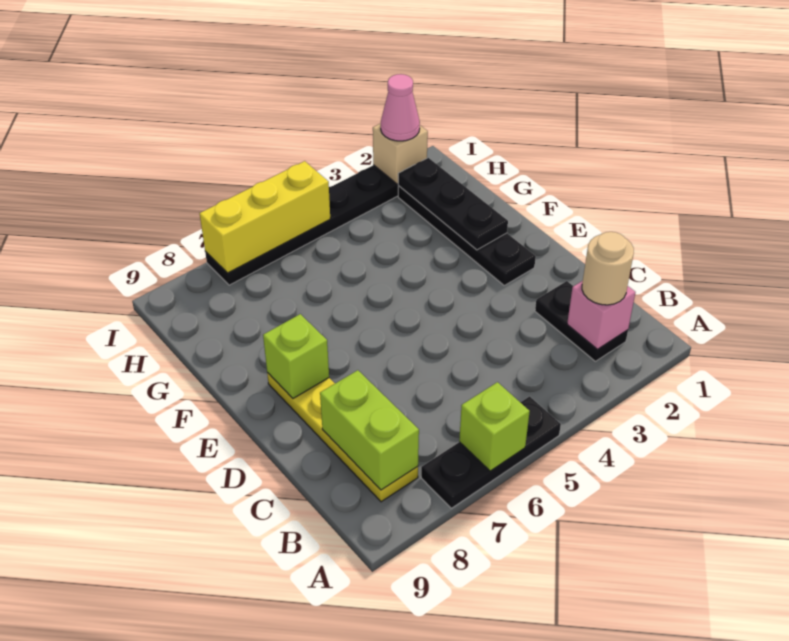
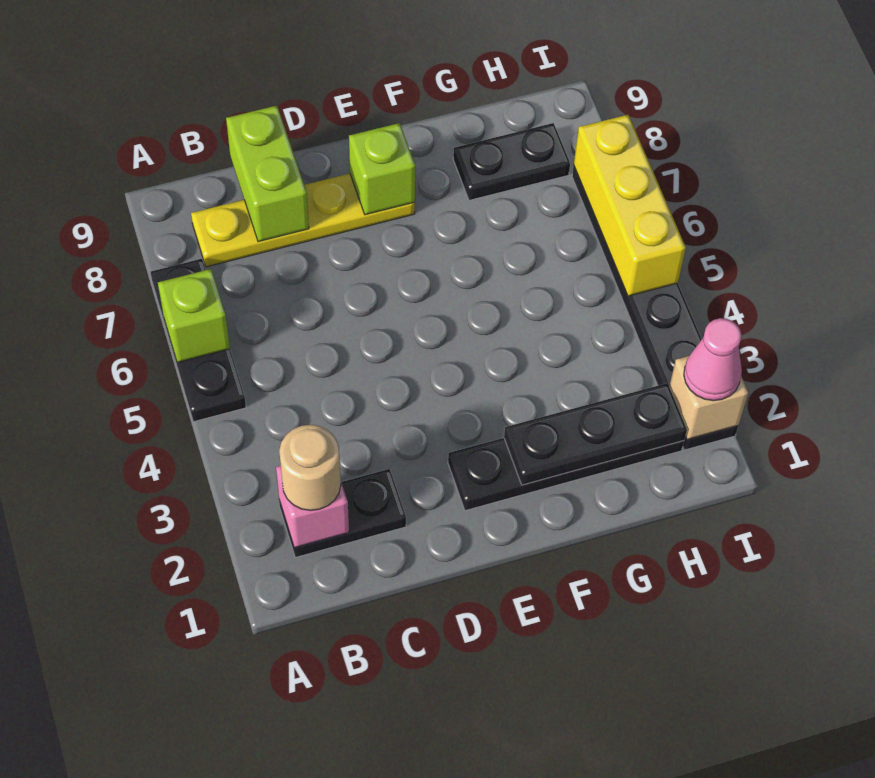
lime 1x2 brick [320,370,419,490] -> lime 1x2 brick turned to [226,106,309,242]
none -> black 1x2 plate [453,123,570,200]

